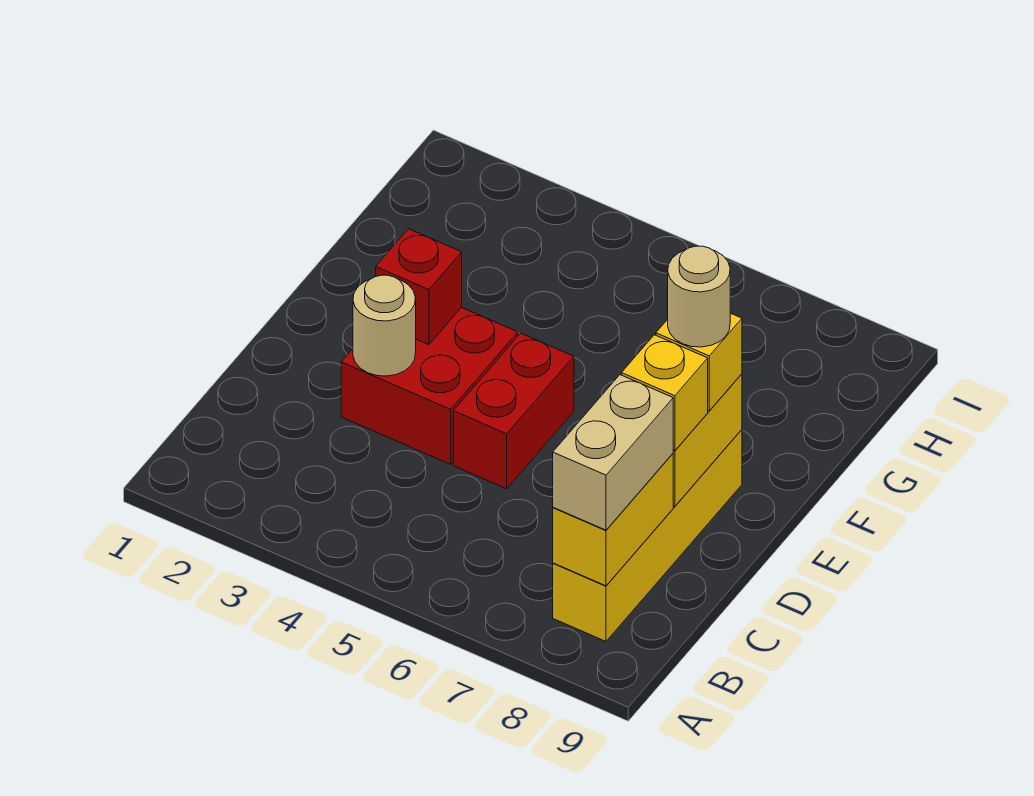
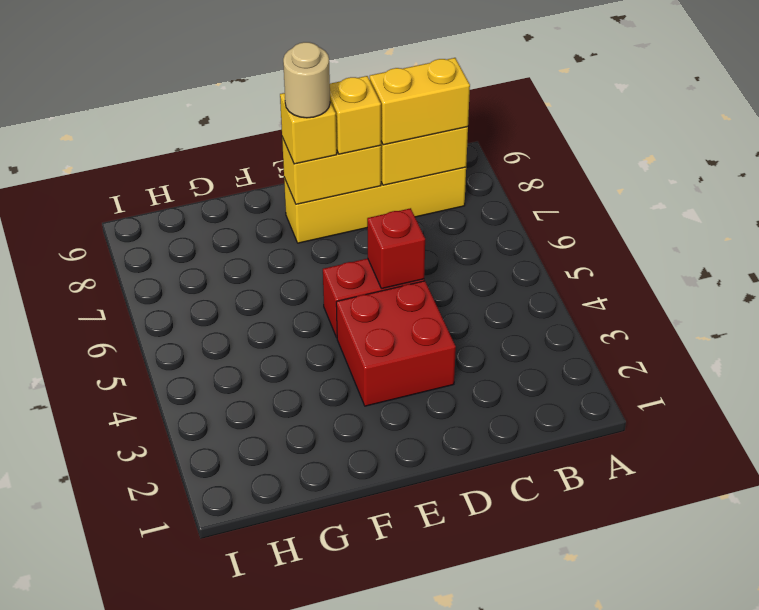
tan 1x2 brick [553,375,673,530] -> yellow 1x2 brick [370,58,470,145]
tan 1x1 round brick [353,275,416,376] -> none
red 1x1 brick [376,229,462,345] -> red 1x1 brick moved to [367,208,425,289]

